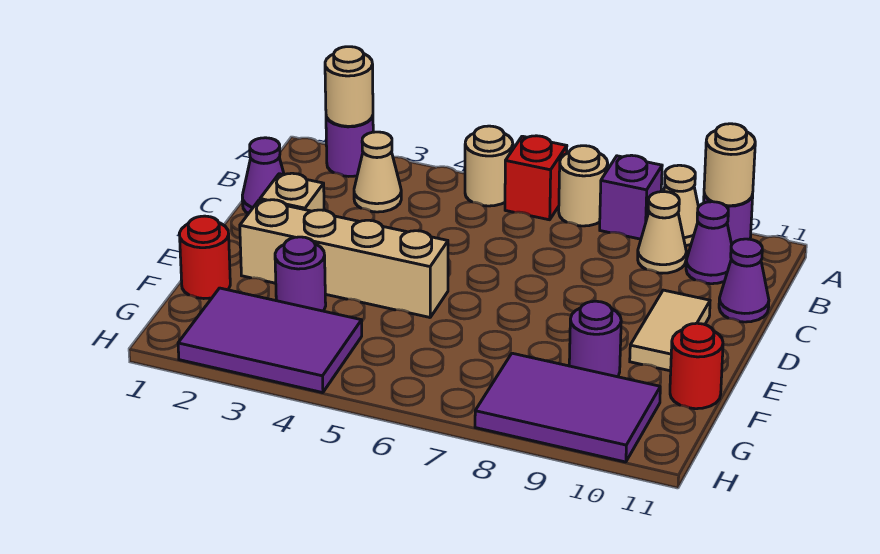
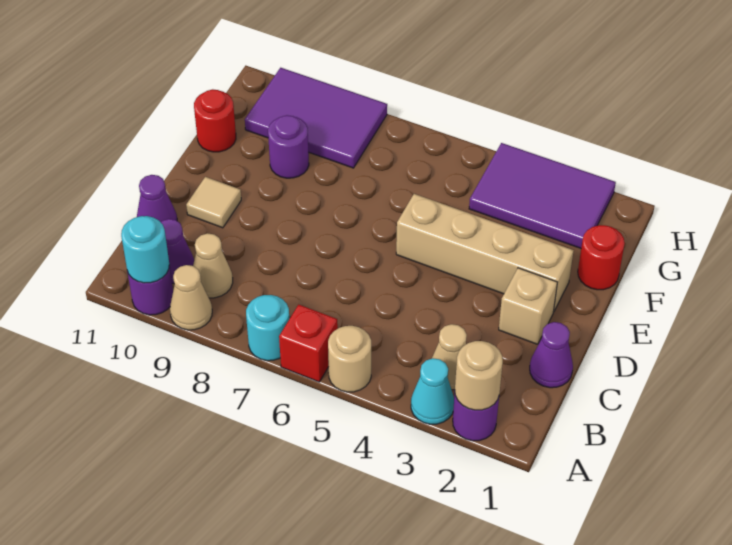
none -> cyan 1x1 cone [411,358,454,424]
tan 1x1 round brick [559,146,608,226] -> cyan 1x1 round brick [246,295,289,361]
purple 1x1 brick [600,155,662,239] -> none
tan 1x1 round brick [704,124,755,206] -> cyan 1x1 round brick [121,216,169,283]
tan 1x2 tile [630,290,710,371] -> tan 1x1 tile [186,177,241,228]
purple 1x1 round brick [275,237,326,311] -> none

